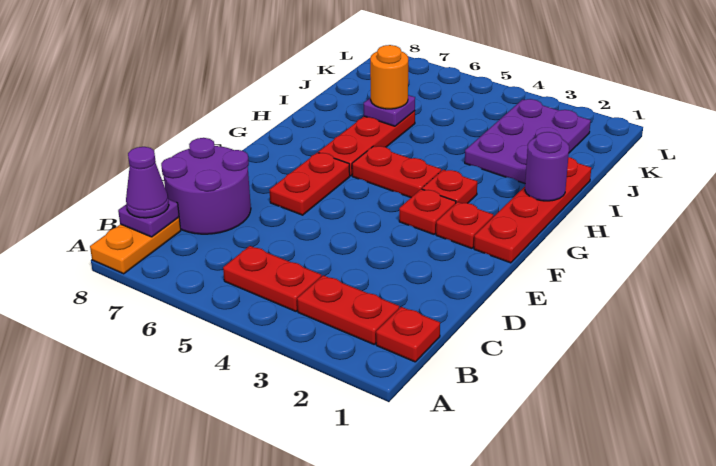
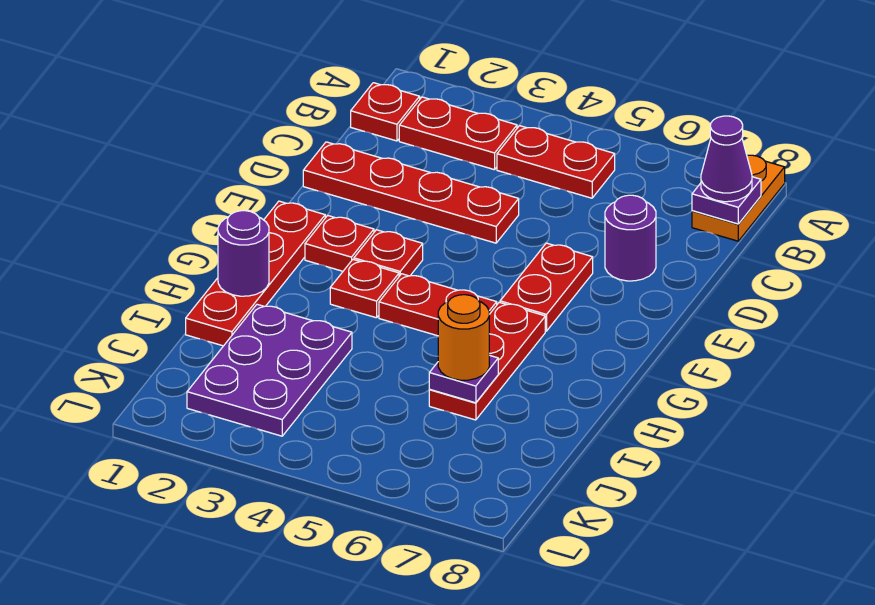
purple 2x2 round brick [161,138,251,234] -> purple 1x1 round brick [605,195,656,281]
none -> red 1x4 plate [303,142,519,243]

